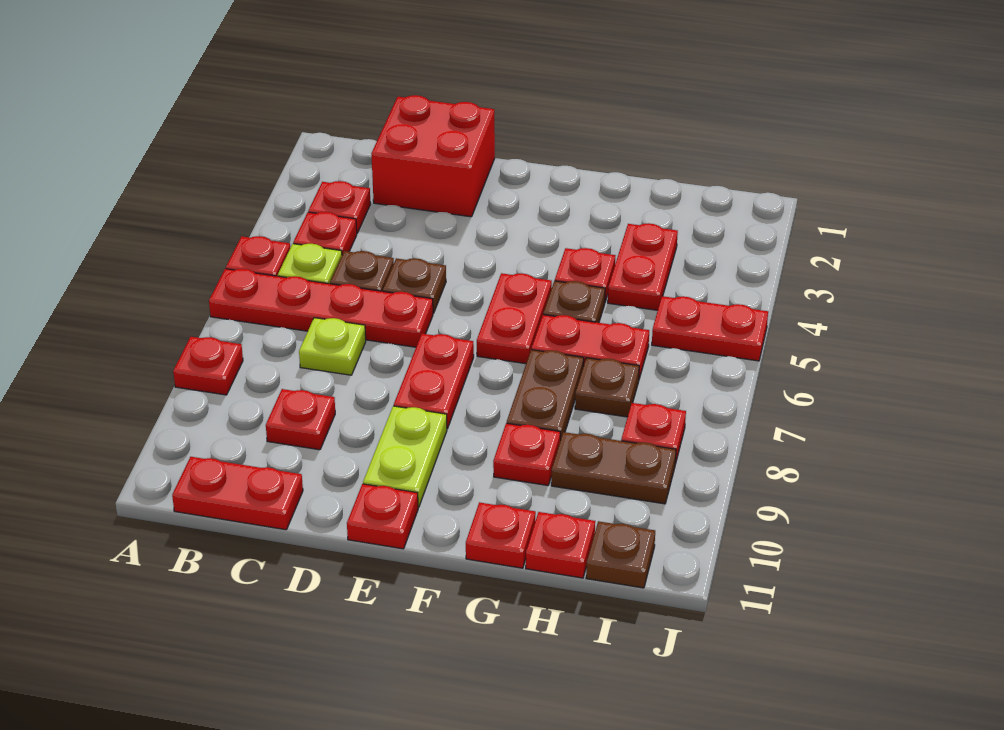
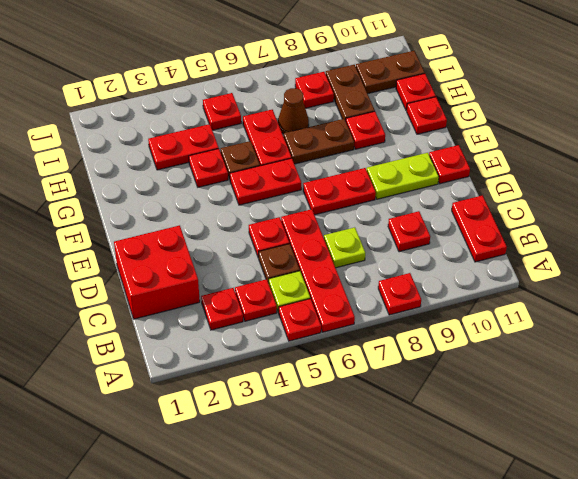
brown 1x1 plate [383,258,446,313] -> red 1x1 plate [249,217,289,258]
brown 1x1 plate [575,358,639,417] -> brown 1x1 cone [278,88,309,134]
red 1x2 plate [652,296,768,361] -> red 1x1 plate [203,93,241,130]
brown 1x1 plate [586,521,655,588] -> brown 1x2 plate [356,51,425,94]

